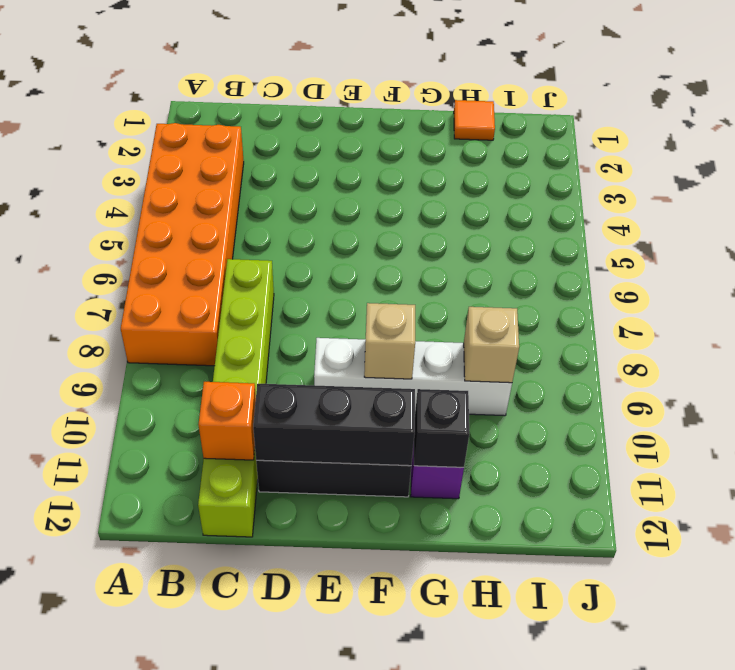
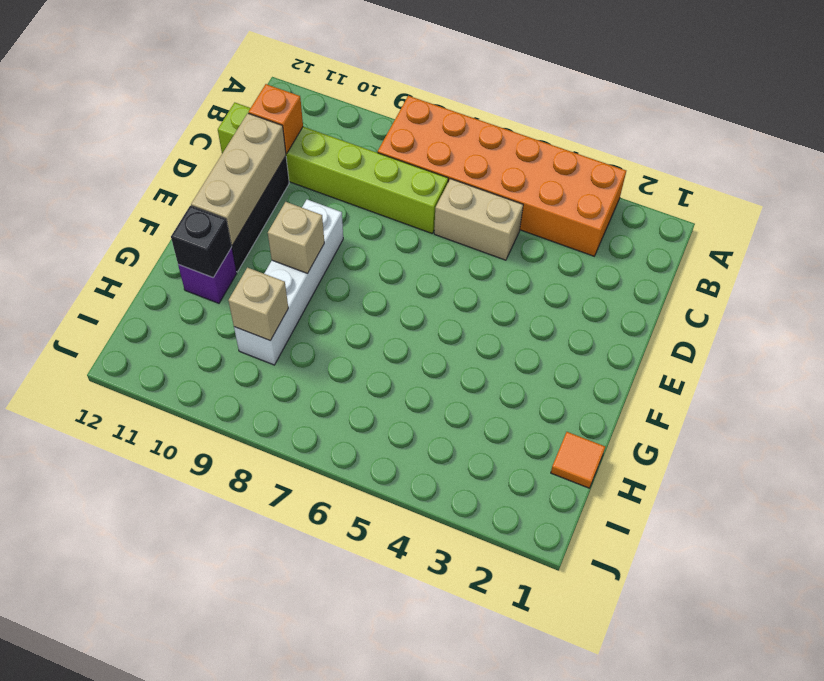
none -> tan 1x2 brick [434,179,523,260]
black 1x3 brick [253,384,415,466] -> tan 1x3 brick [191,113,286,245]

